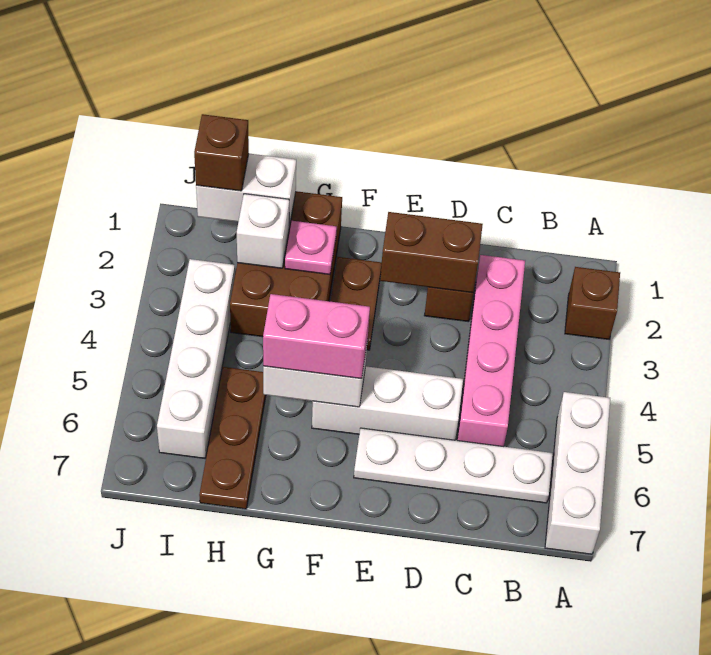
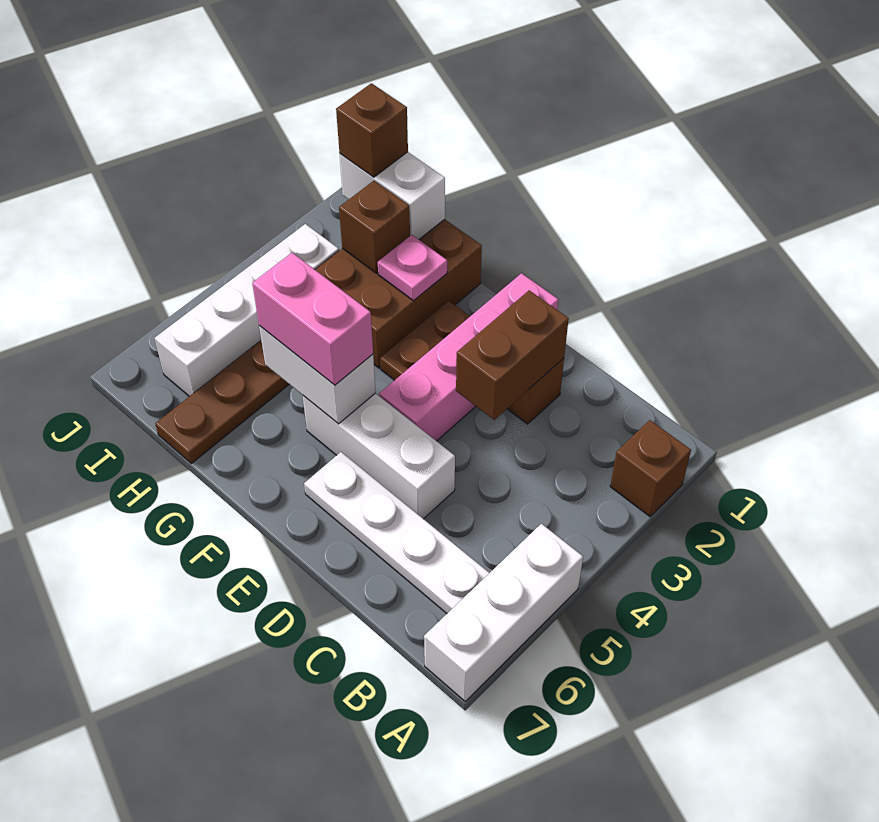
pink 1x4 brick [457,255,525,447] -> pink 1x4 brick moved to [379,273,558,441]
brown 1x2 brick [380,212,483,293] -> brown 1x2 brick turned to [456,290,569,420]
white 1x1 brick [237,194,289,268] -> brown 1x1 brick [339,181,410,273]

